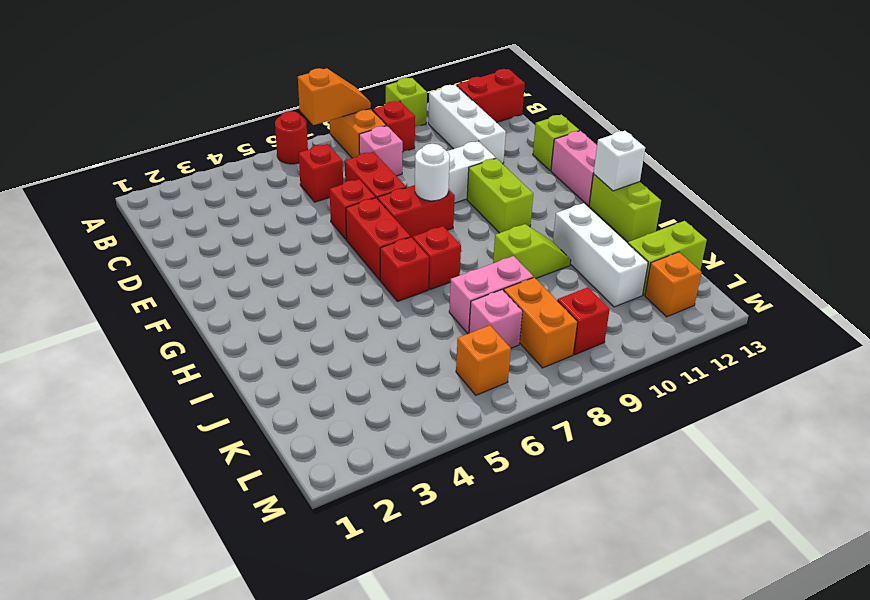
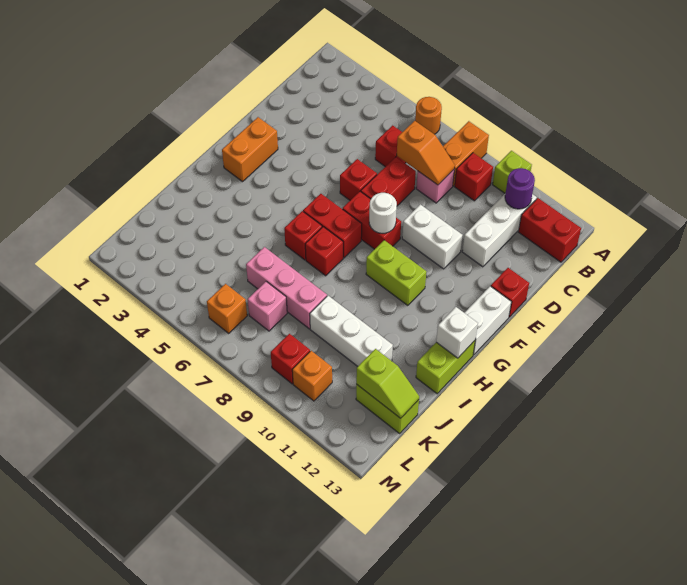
red 1x1 round brick [275,111,308,164] -> orange 1x1 round brick [415,97,442,134]
orange 1x2 slope [298,68,371,125] -> orange 1x2 slope moved to [397,121,455,185]
none -> purple 1x1 round brick [505,168,535,209]
lime 1x1 brick [533,115,579,171] -> red 1x1 brick [491,268,529,317]
red 1x2 brick [346,198,410,280] -> red 1x2 brick turned to [303,194,362,258]
lime 1x2 brick [467,158,533,233] -> lime 1x2 brick turned to [366,240,426,305]
pink 1x2 brick [551,131,597,206] -> white 1x2 brick [465,286,511,355]
lime 1x2 slope [493,224,571,278] -> lime 1x2 slope moved to [356,349,419,418]
white 1x3 brick [553,203,648,307] -> white 1x3 brick turned to [310,296,393,366]
pink 1x2 brick [449,256,533,334] -> pink 1x3 brick [246,247,327,329]
orange 1x2 brick [504,277,577,368] -> orange 1x2 brick moved to [222,117,278,182]
orange 1x1 brick [645,252,702,317] -> orange 1x1 brick moved to [292,351,332,401]

